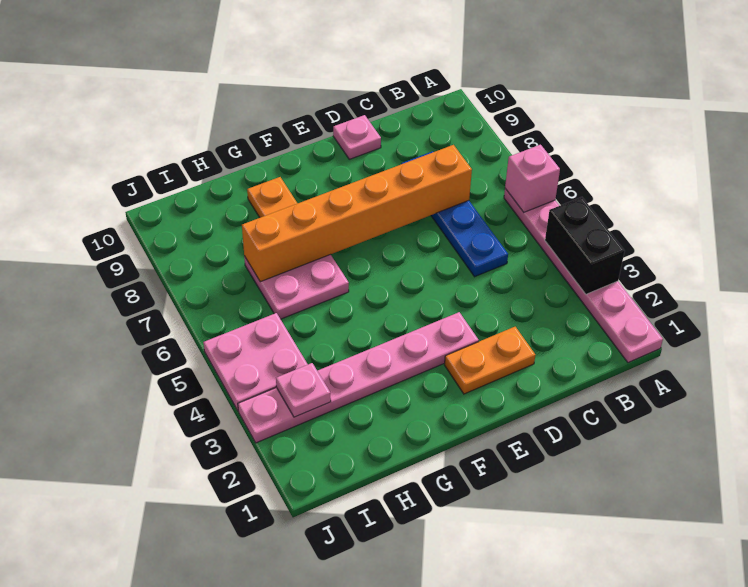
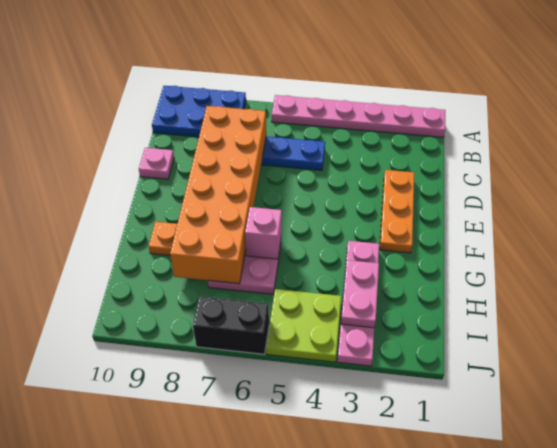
black 1x2 brick [545,197,625,294] -> black 1x2 brick moved to [193,296,269,354]
pink 1x1 brick [505,145,560,212] -> pink 1x1 brick moved to [245,207,282,259]
none -> blue 2x3 plate [152,86,246,137]
orange 1x6 brick [242,145,472,282] -> orange 2x6 brick [170,106,266,284]
orange 1x2 plate [445,327,535,394] -> orange 1x3 plate [380,170,414,253]
pink 1x6 plate [238,312,479,443] -> pink 1x4 plate [337,241,379,366]
pink 1x1 plate [276,363,331,417] -> pink 1x2 plate [341,260,379,328]
pink 2x2 plate [203,313,308,410] -> lime 2x2 plate [266,289,342,362]

